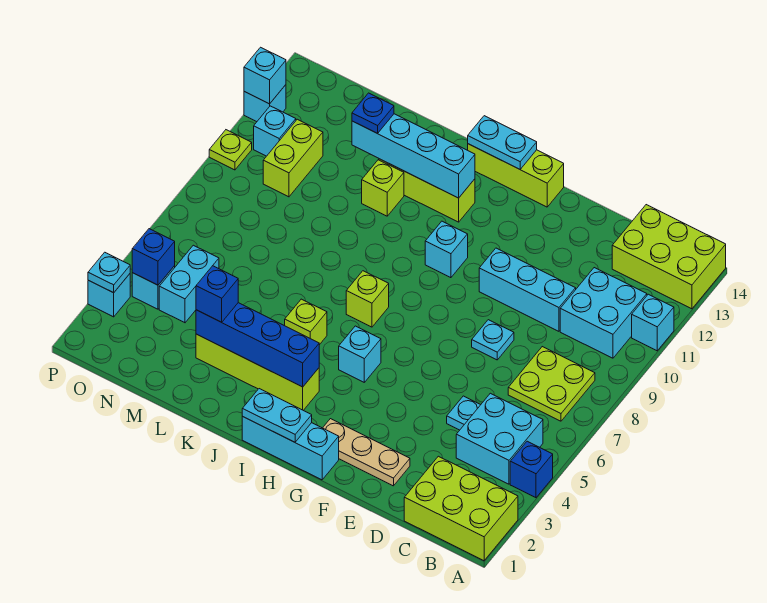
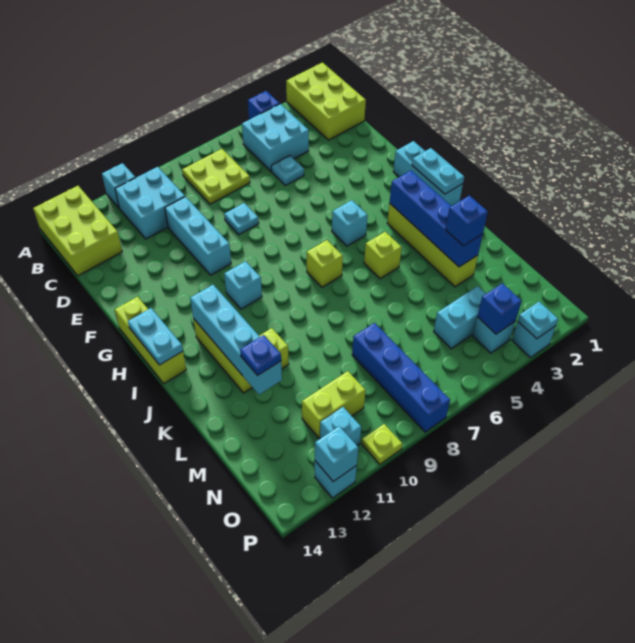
tan 1x3 plate [323,419,410,486] -> none
none -> blue 1x4 brick [352,323,450,432]

